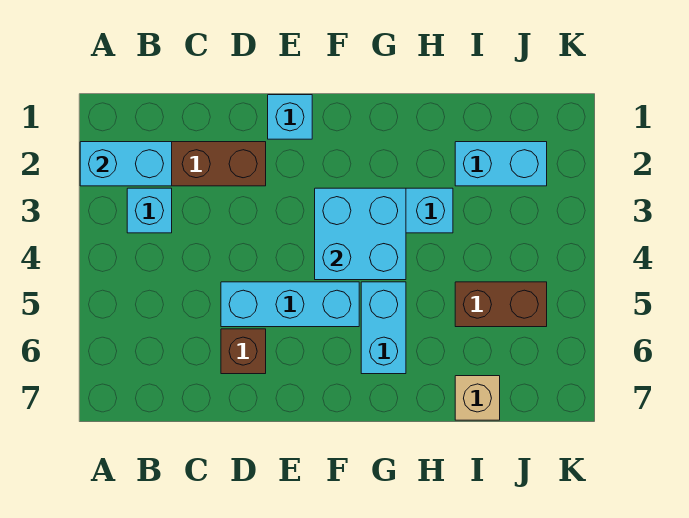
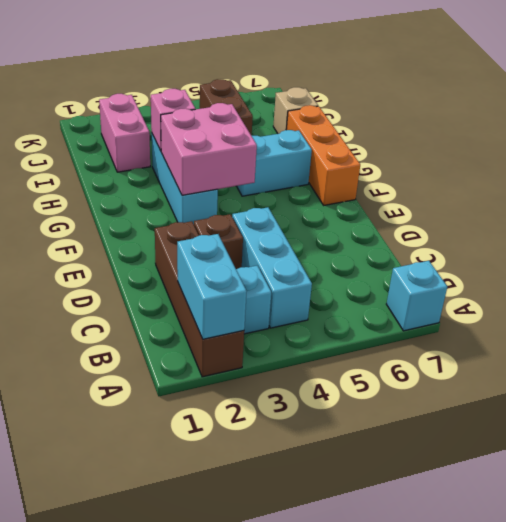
cyan 1x3 brick [221,282,359,327] -> cyan 1x3 brick moved to [232,207,312,328]
brown 1x1 brick [221,329,266,374] -> brown 1x1 brick moved to [194,214,243,269]
cyan 1x1 brick [268,95,312,139] -> cyan 1x1 brick moved to [386,261,447,331]
cyan 2x2 brick [315,188,406,280] -> pink 2x2 brick [161,103,257,195]
none -> orange 1x3 brick [286,105,360,205]
none -> pink 1x1 brick [151,89,195,151]
cyan 1x2 brick [455,142,547,186] -> pink 1x2 brick [99,94,150,172]

